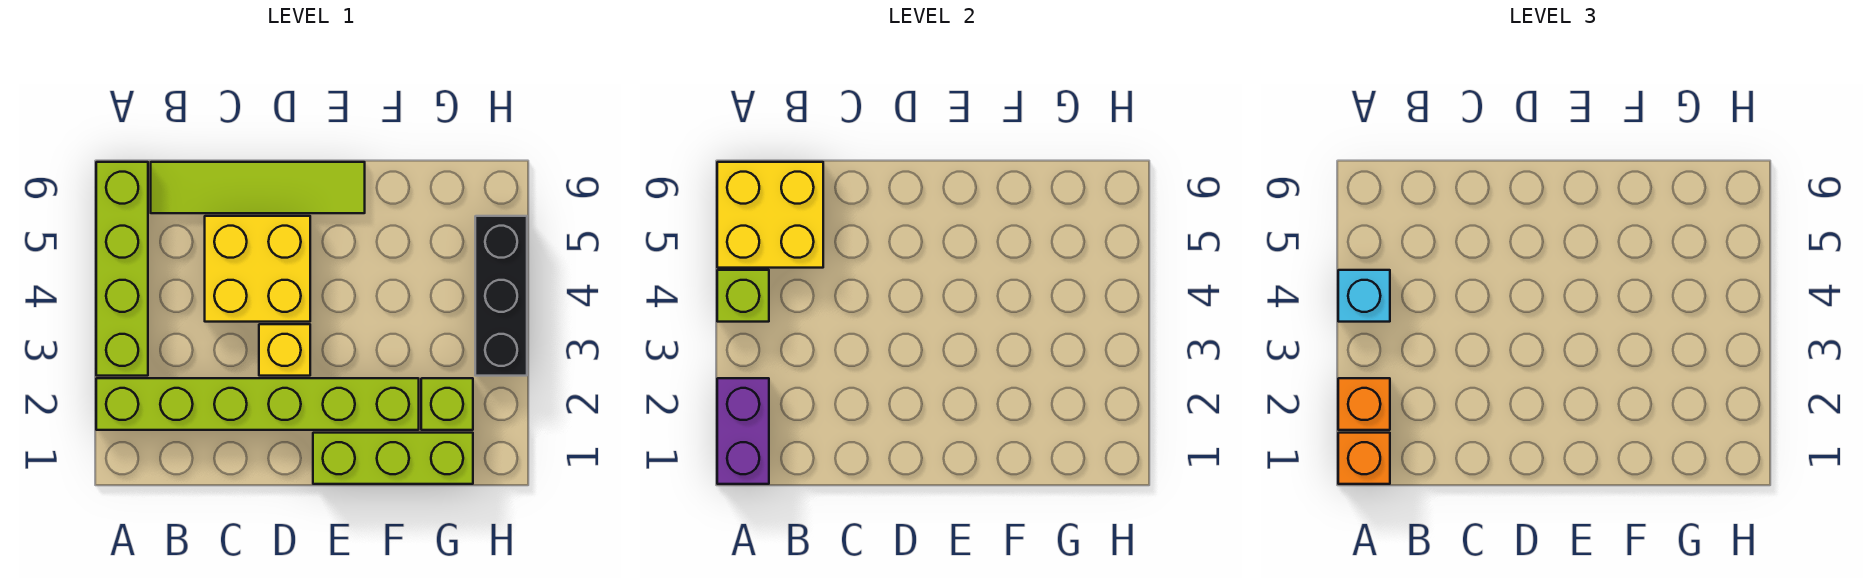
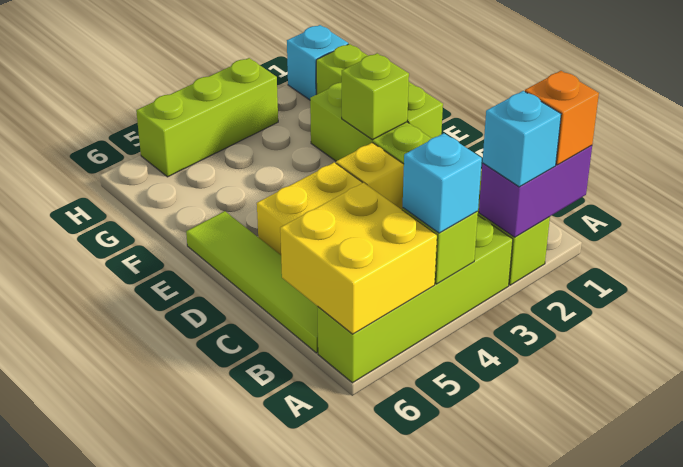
orange 1x1 brick [1338,378,1390,430] -> cyan 1x1 brick [482,91,561,187]
lime 1x1 brick [421,378,473,430] -> lime 1x1 brick moved to [341,53,409,140]
none -> cyan 1x1 brick [287,25,348,100]
black 1x3 brick [475,216,527,376] -> lime 1x3 brick [136,58,278,177]

